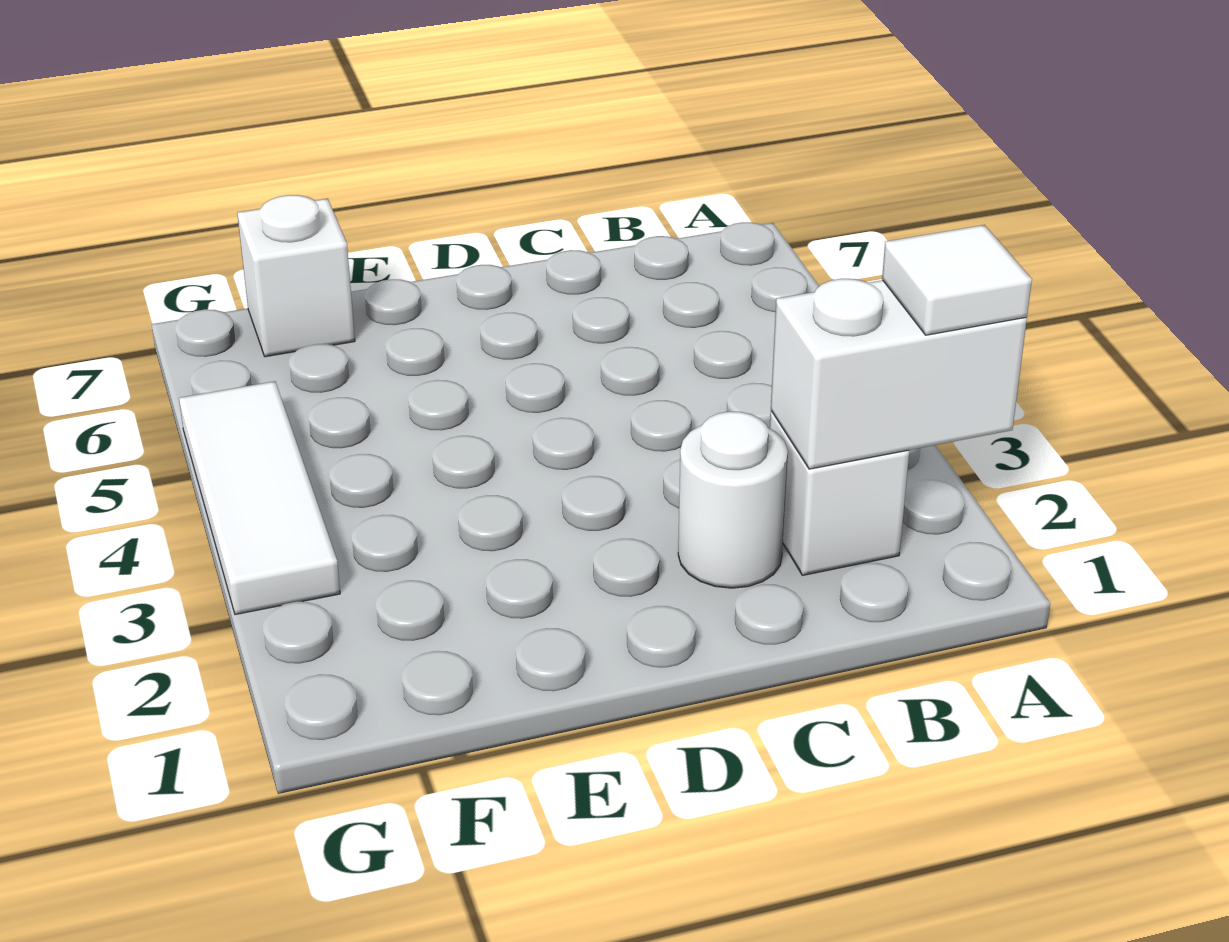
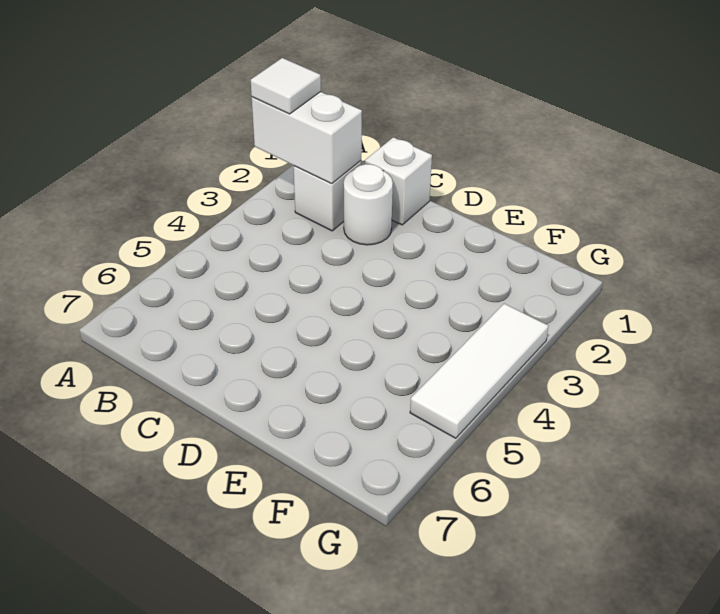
white 1x1 brick [237,195,355,357] -> white 1x1 brick moved to [365,137,432,225]

